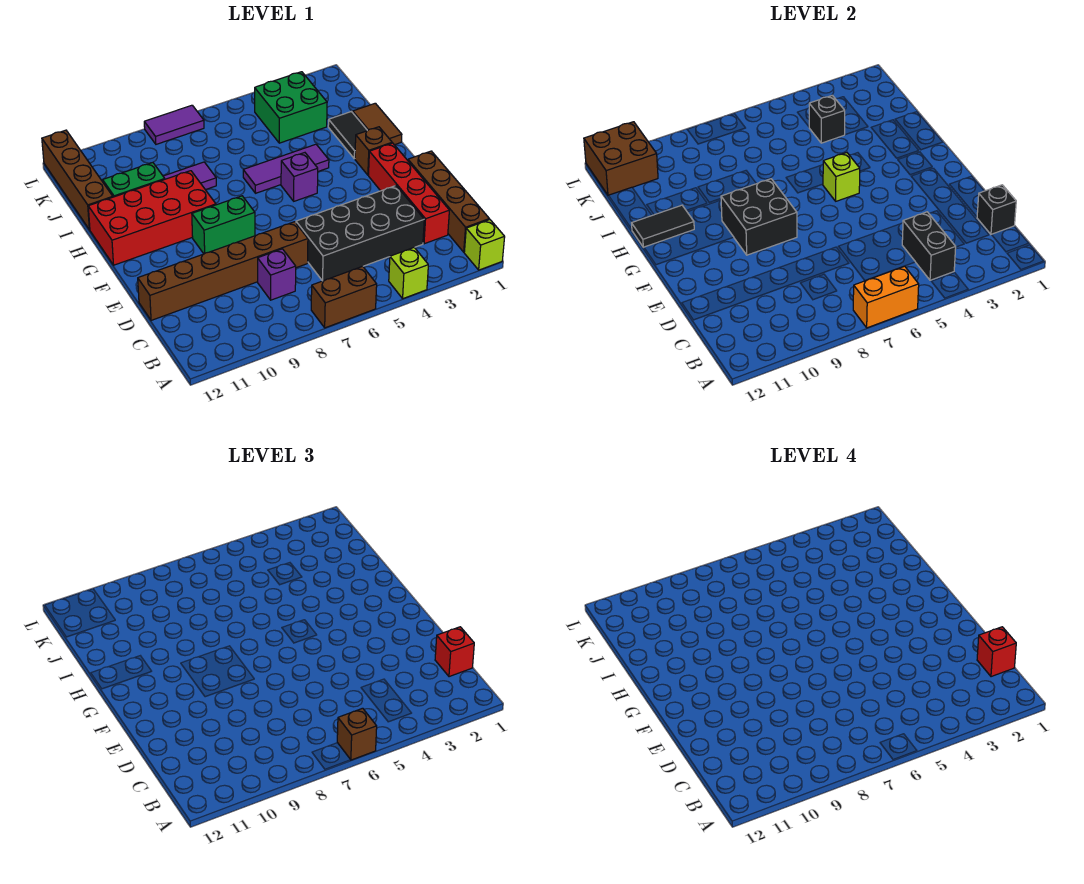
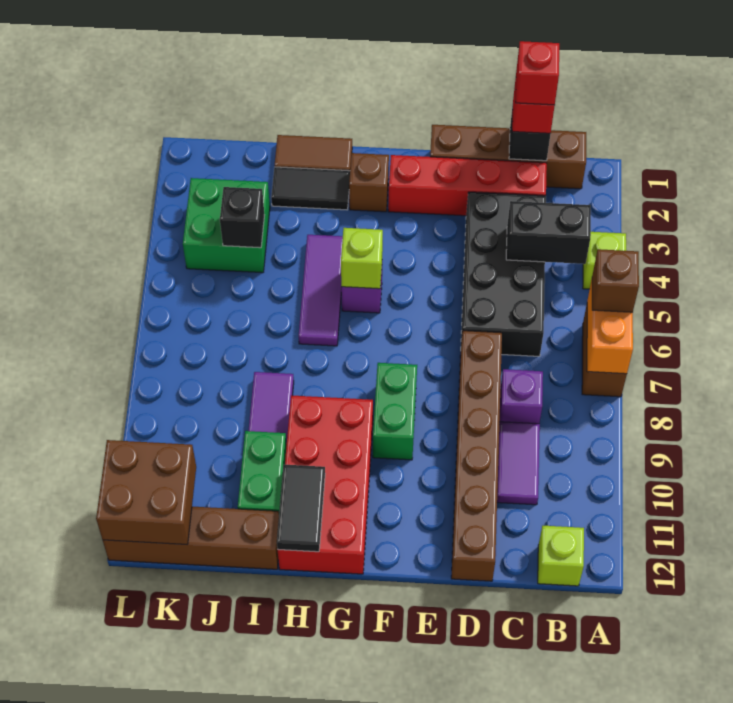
lime 1x1 brick [464,220,505,270] -> lime 1x1 brick moved to [538,526,584,586]
black 2x2 brick [721,179,797,255] -> none
purple 1x2 tile [144,105,204,144] -> purple 1x2 tile moved to [497,422,540,505]

